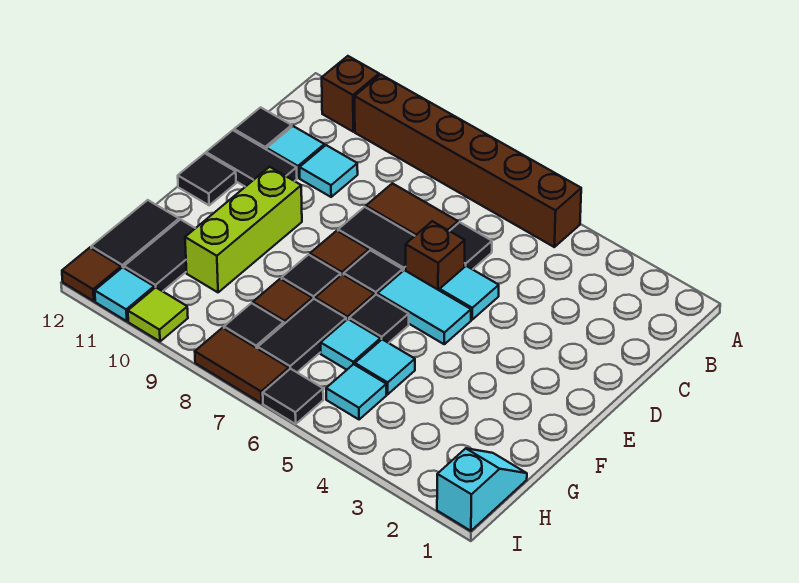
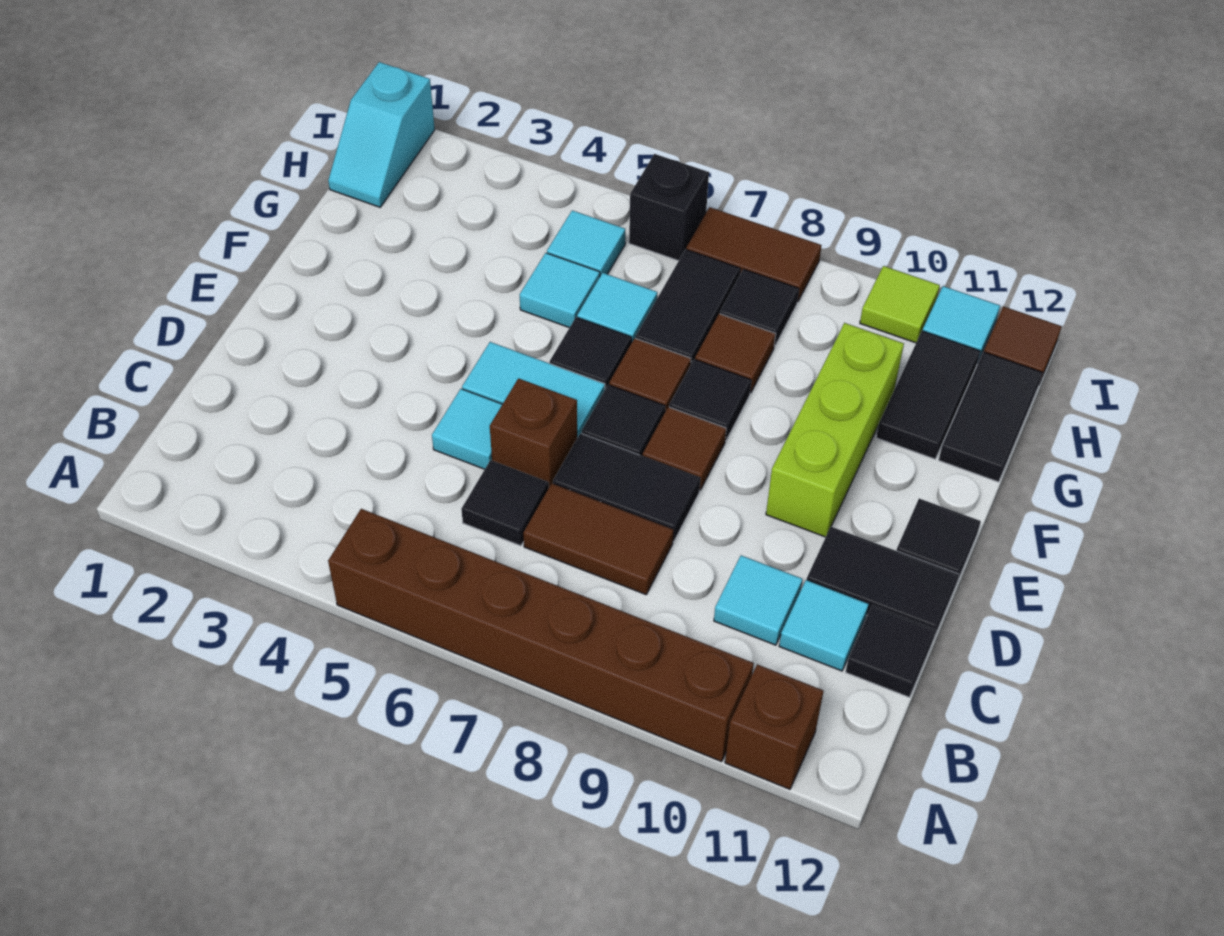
black 1x1 tile [263,369,323,424] -> black 1x1 brick [629,154,709,261]

